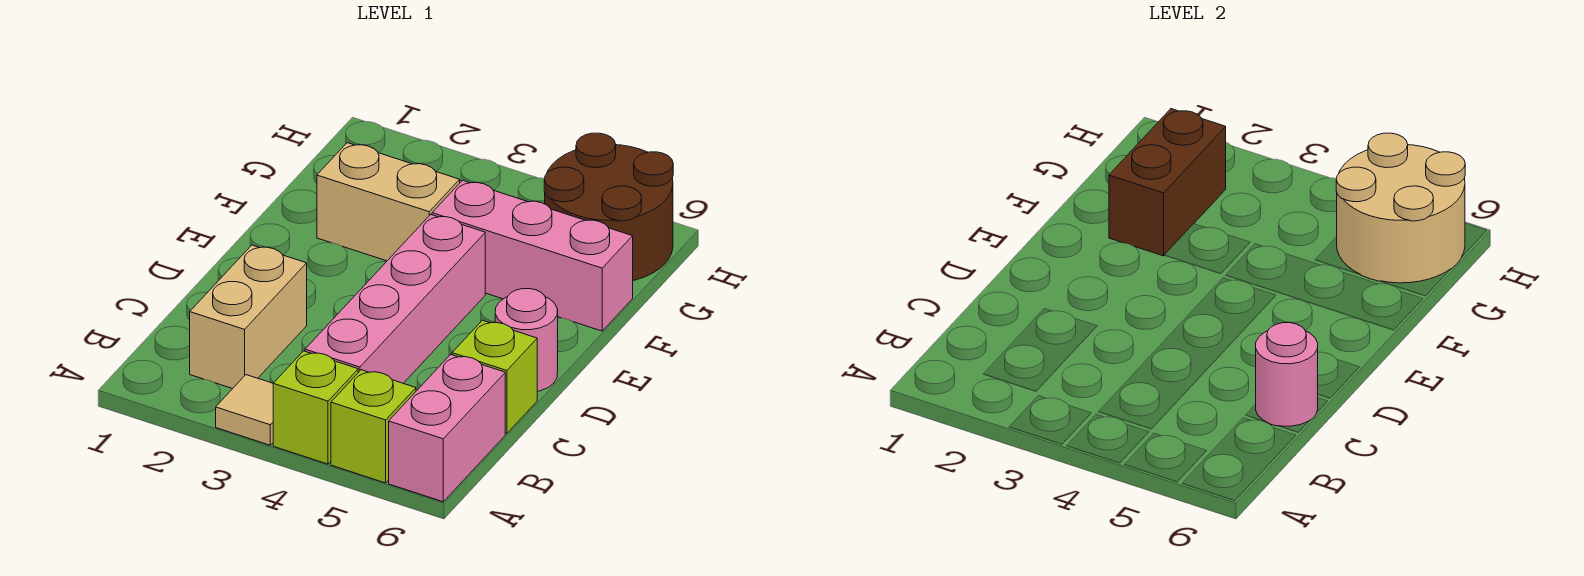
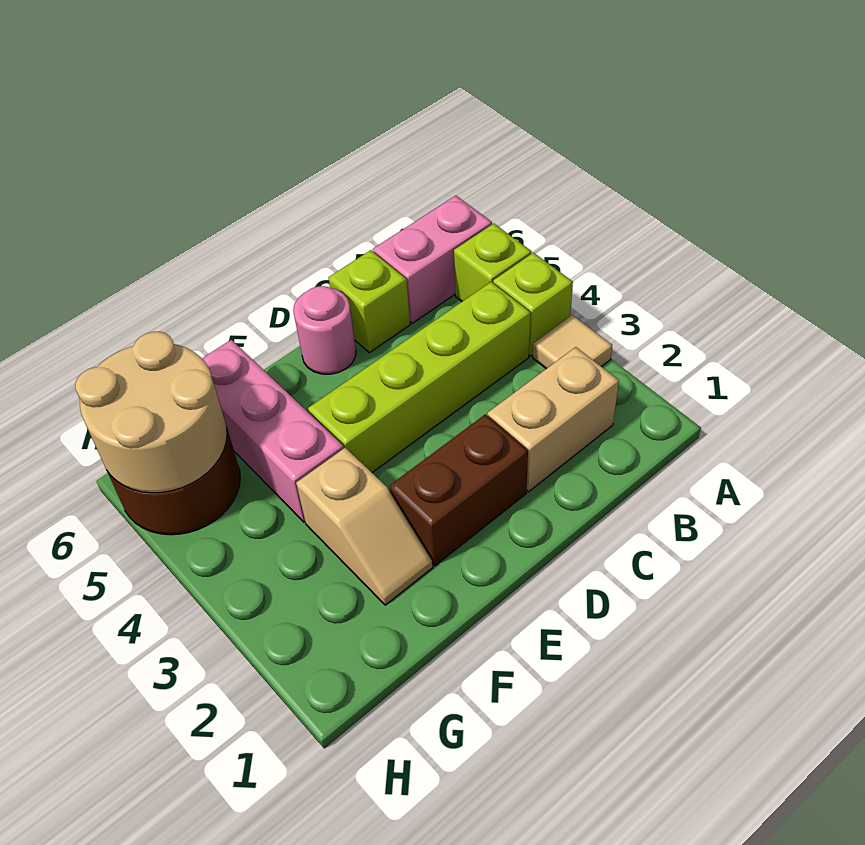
pink 1x4 brick [305,214,485,383] -> lime 1x4 brick [308,282,530,472]
pink 1x1 round brick [1256,323,1318,426] -> none
tan 1x2 brick [317,143,460,261] -> tan 1x2 slope [296,448,433,605]
brown 1x2 brick [1109,109,1226,256] -> brown 1x2 brick moved to [390,414,528,566]

